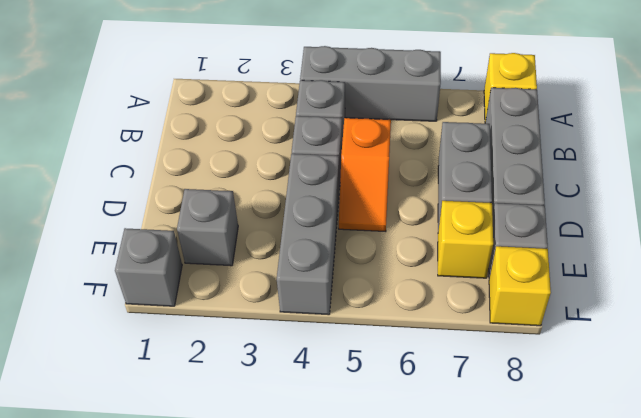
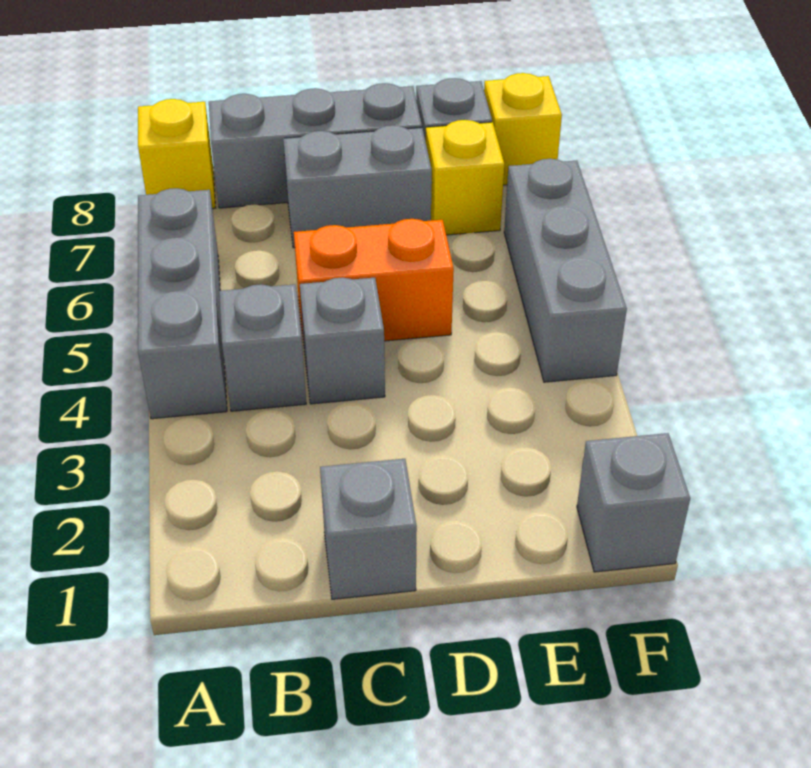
orange 1x2 slope [339,118,391,232] -> orange 1x2 brick [294,219,454,342]
grey 1x3 brick [277,154,339,315] -> grey 1x3 brick turned to [504,159,627,382]
grey 1x1 brick [177,189,238,266] -> grey 1x1 brick moved to [320,459,417,599]

